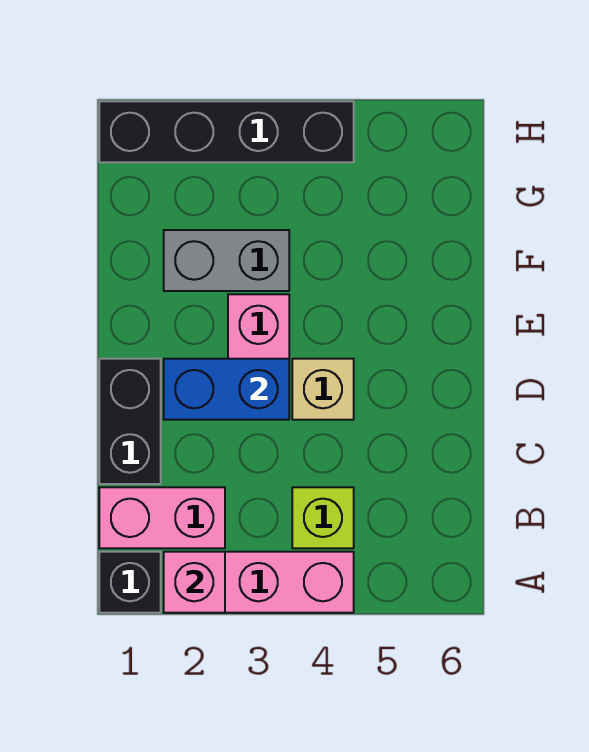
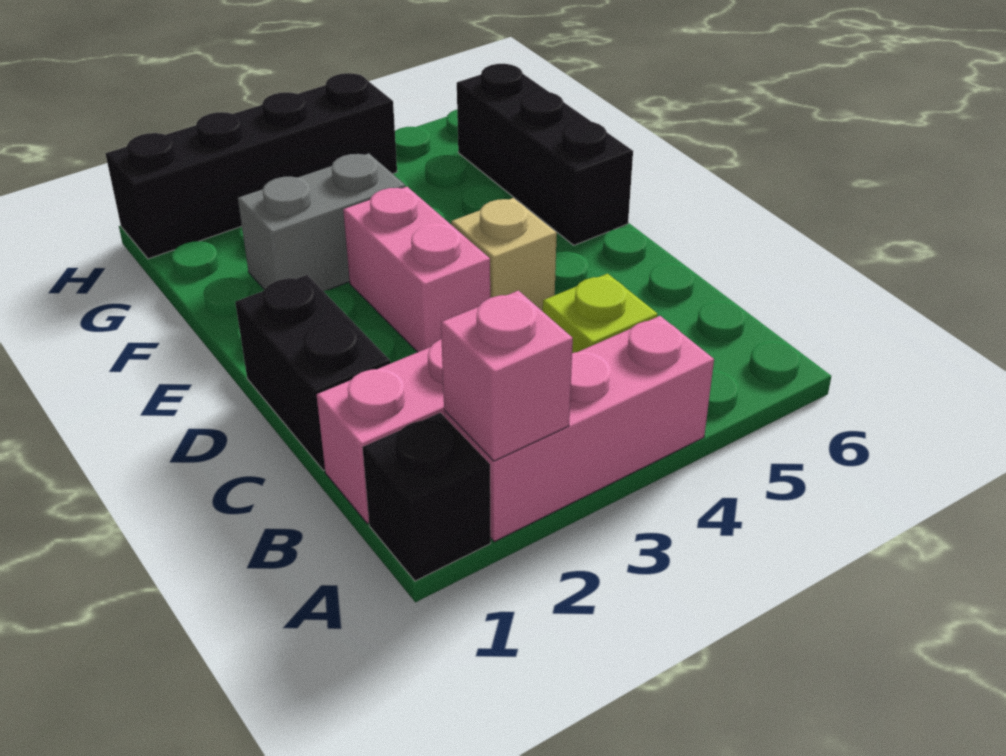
blue 1x2 brick [164,359,289,420] -> none
none -> black 1x3 brick [457,64,633,245]

